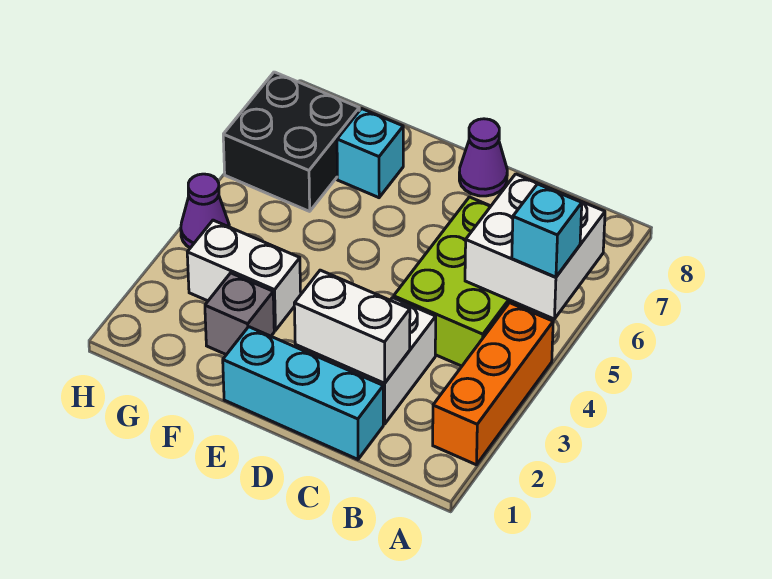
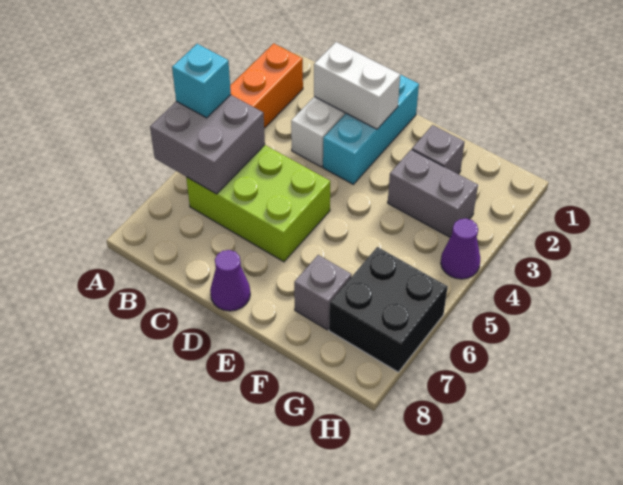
white 2x2 brick [465,174,605,319] -> grey 2x2 brick [150,95,265,194]
lime 2x3 brick [394,197,531,366] -> lime 2x3 brick turned to [186,145,330,262]
cyan 1x3 brick [223,327,383,459] -> cyan 1x3 brick turned to [323,75,419,184]
white 1x2 brick [187,220,301,330] -> grey 1x2 brick [388,150,478,237]
cyan 1x1 brick [337,108,403,198] -> grey 1x1 brick [294,255,352,330]

